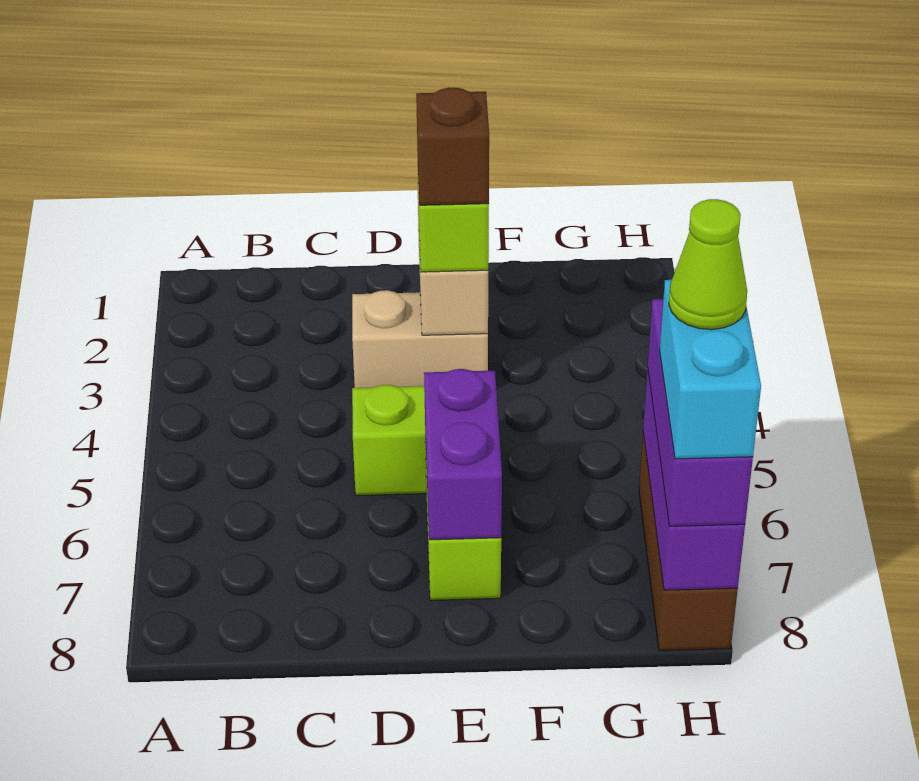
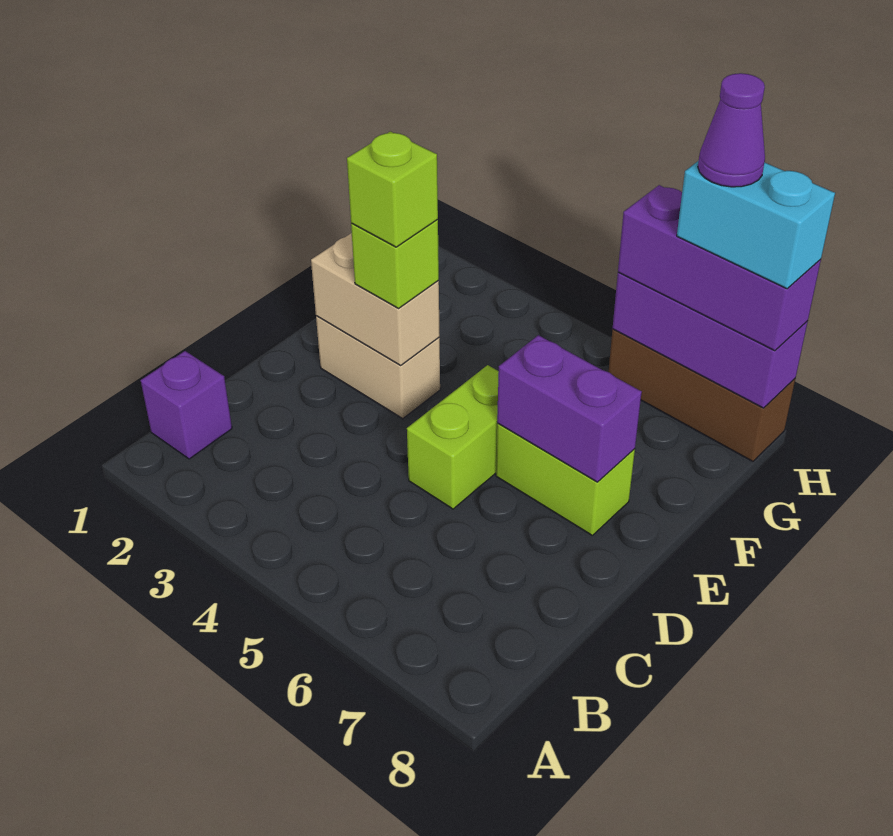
none -> purple 1x1 brick [141,351,232,459]
tan 1x2 brick [352,290,488,388] -> tan 1x2 brick turned to [316,316,440,419]
brown 1x1 brick [416,88,489,205] -> lime 1x1 brick [347,131,438,247]
lime 1x1 cone [669,199,747,330] -> purple 1x1 cone [698,73,765,187]

